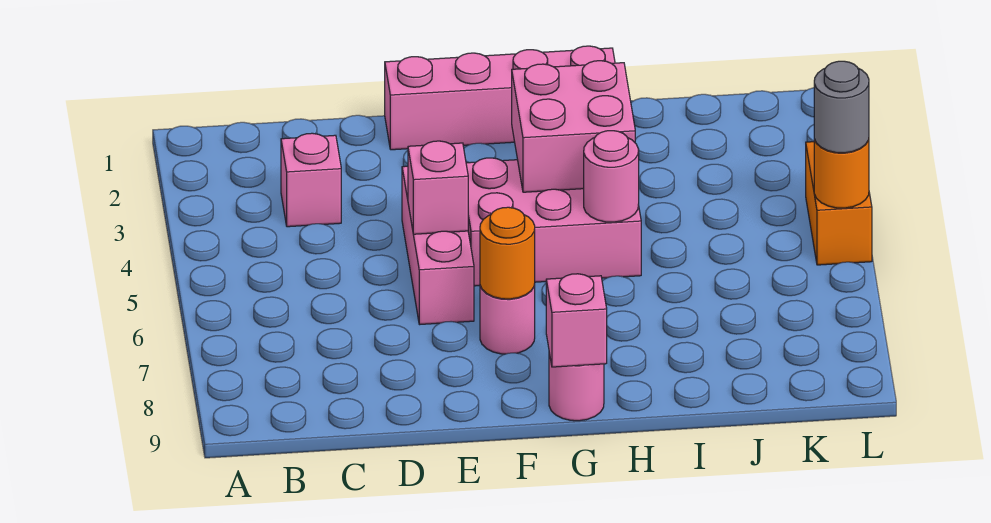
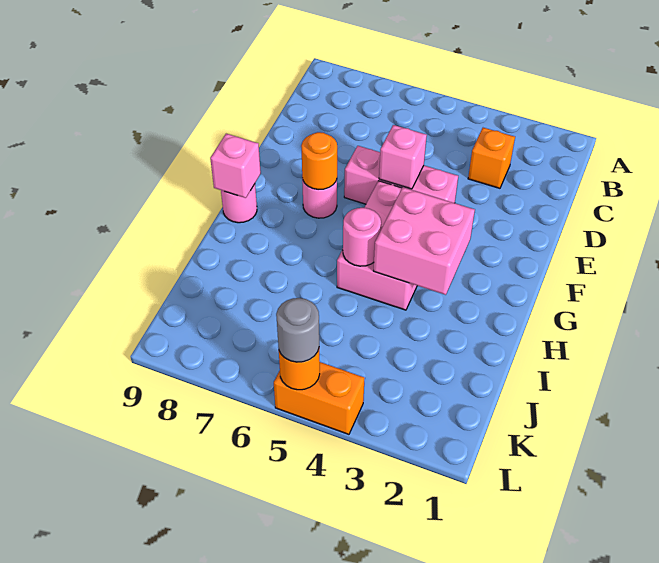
pink 1x1 brick [281,133,341,227] -> orange 1x1 brick [468,128,515,188]
pink 1x4 brick [385,46,615,150] -> none

